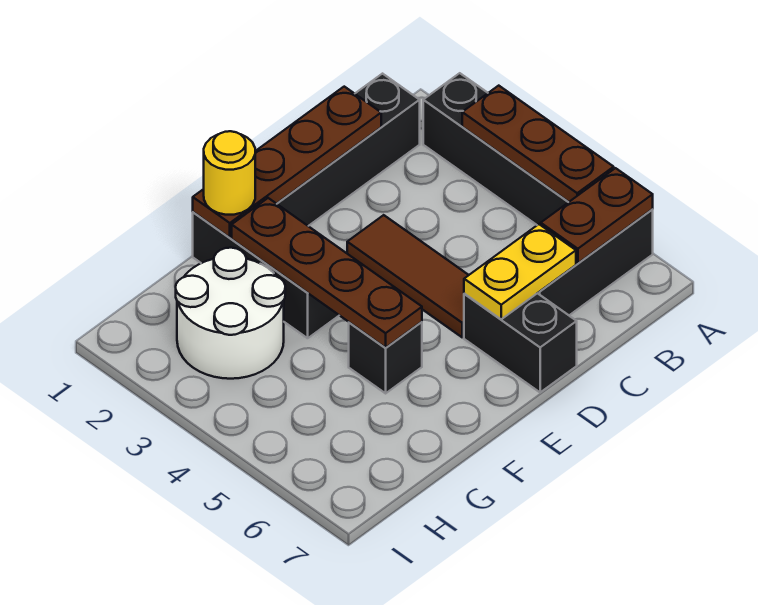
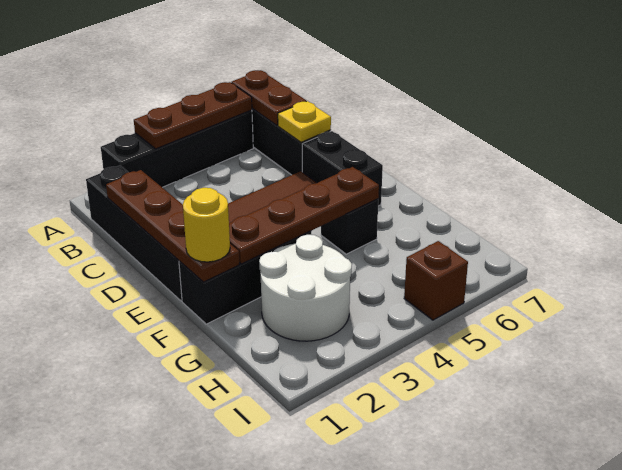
yellow 1x2 plate [464,224,576,319] -> yellow 1x1 plate [278,101,331,143]
black 1x2 brick [464,293,577,392] -> black 1x2 brick turned to [302,131,383,206]
none -> brown 1x1 brick [404,241,468,320]

